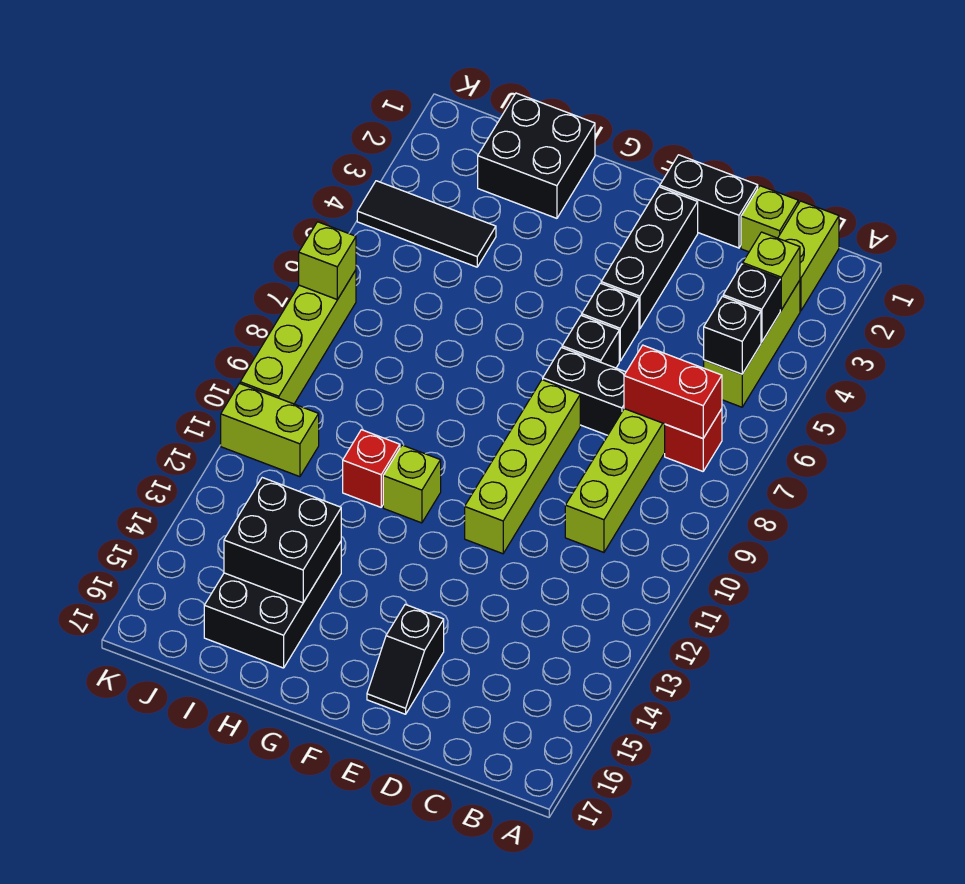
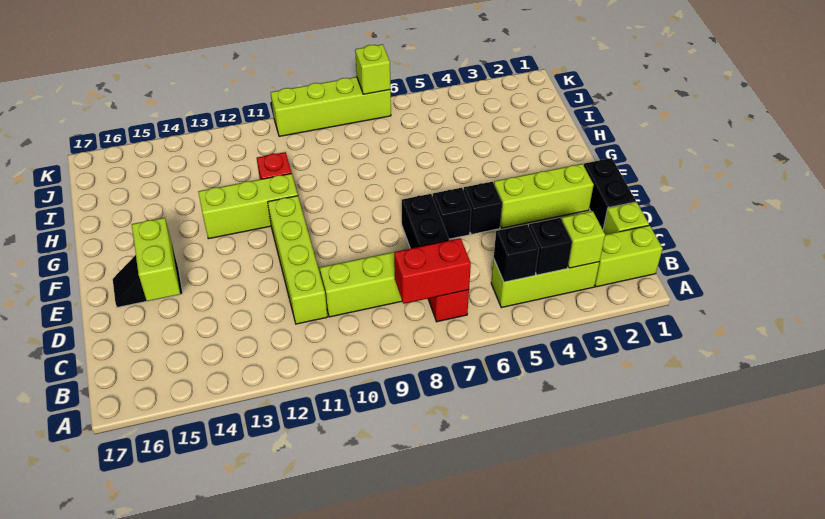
red 1x2 brick [624,345,722,438] -> red 1x2 brick turned to [394,238,471,304]
black 1x3 brick [601,187,698,329] -> lime 1x3 brick [494,164,594,228]
lime 1x4 brick [465,380,580,554] -> lime 1x4 brick turned to [268,196,327,324]
lime 1x1 brick [383,445,441,523] -> lime 1x3 brick [198,174,298,239]
black 2x2 brick [478,93,595,218] -> none
black 2x3 brick [204,542,341,668] -> none
black 2x2 brick [224,478,341,603] -> none
black 1x3 tile [357,181,496,267] -> none
lime 1x2 brick [221,383,319,477] -> lime 1x2 brick moved to [132,218,180,301]

